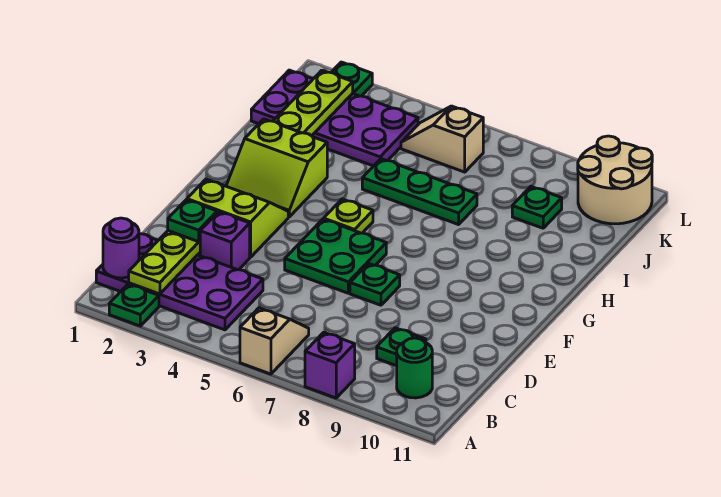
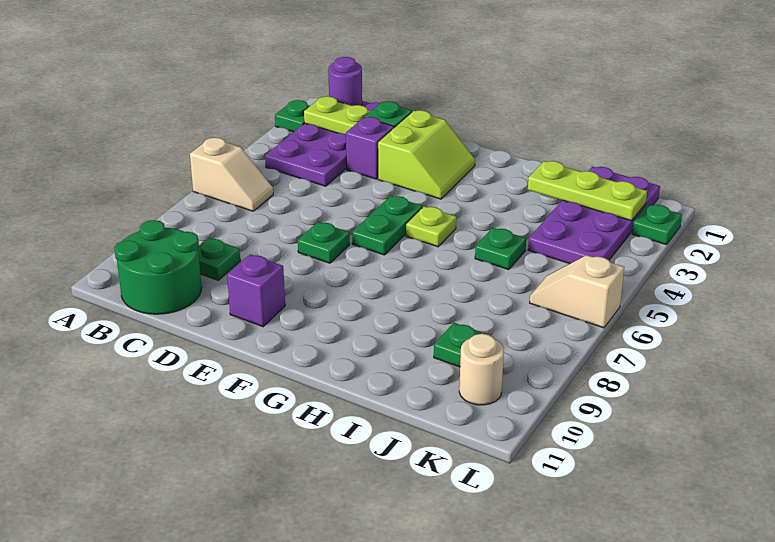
purple 1x1 brick [305,332,355,398] -> purple 1x1 brick moved to [227,254,285,327]
green 1x1 round brick [397,338,432,398] -> green 2x2 round brick [114,220,202,314]
green 2x2 plate [285,219,386,293] -> green 1x2 plate [352,196,422,255]
lime 2x2 slope [226,119,327,217] -> none
green 1x3 plate [362,159,477,225] -> green 1x1 plate [475,228,526,270]
tan 1x2 slope [401,106,483,172] -> tan 1x2 slope turned to [530,255,624,328]
tan 2x2 round brick [578,136,652,224] -> tan 1x1 round brick [459,334,504,405]

